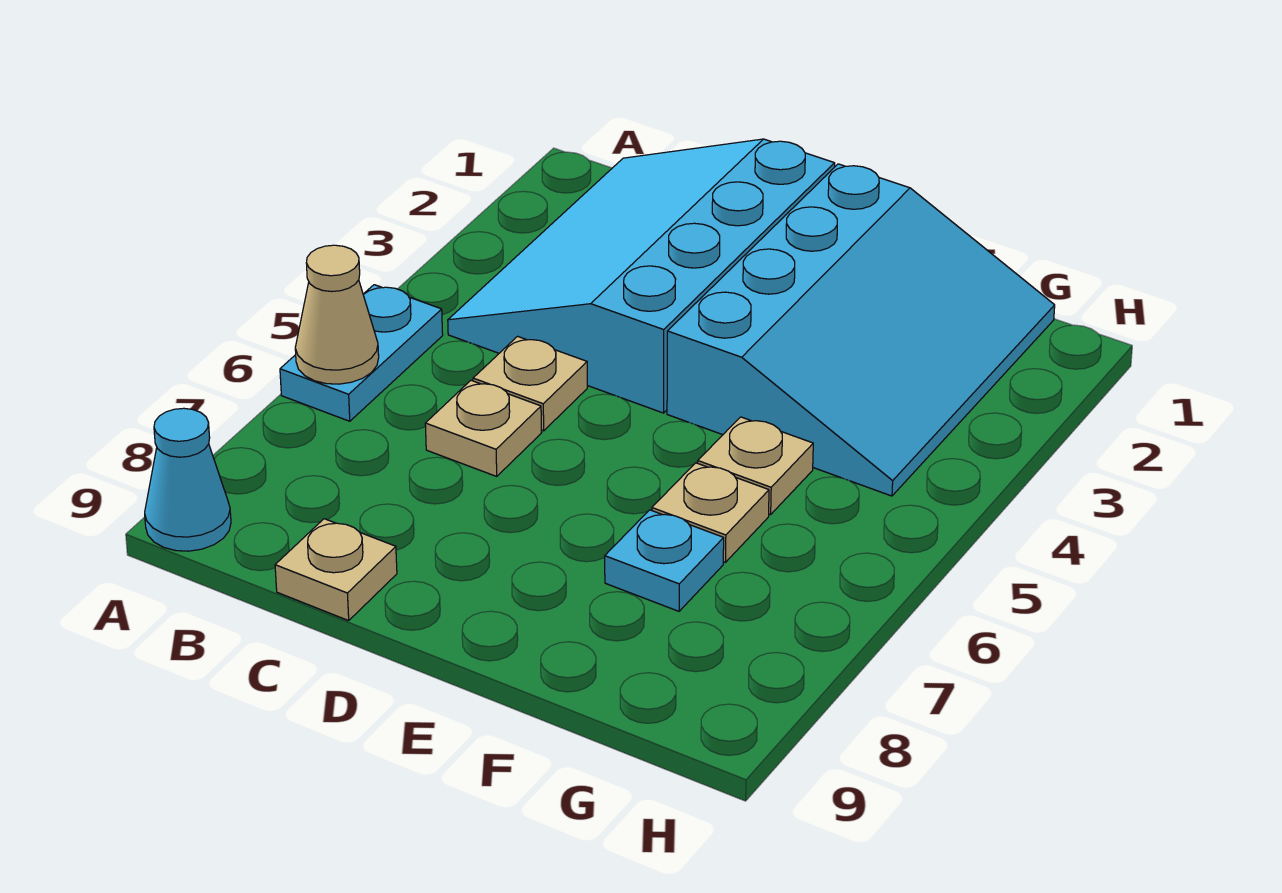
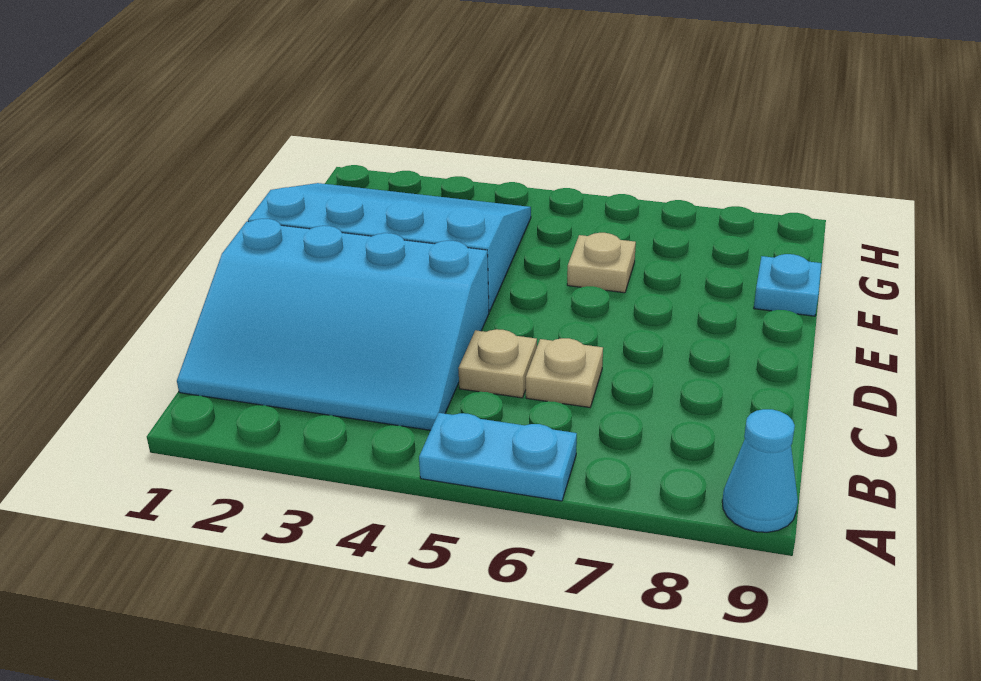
tan 1x1 cone [295,245,379,384] -> none
tan 1x1 plate [275,519,397,621] -> none
tan 1x1 plate [698,417,813,515] -> none
cyan 1x1 plate [605,510,724,611] -> cyan 1x1 plate moved to [754,254,821,316]

